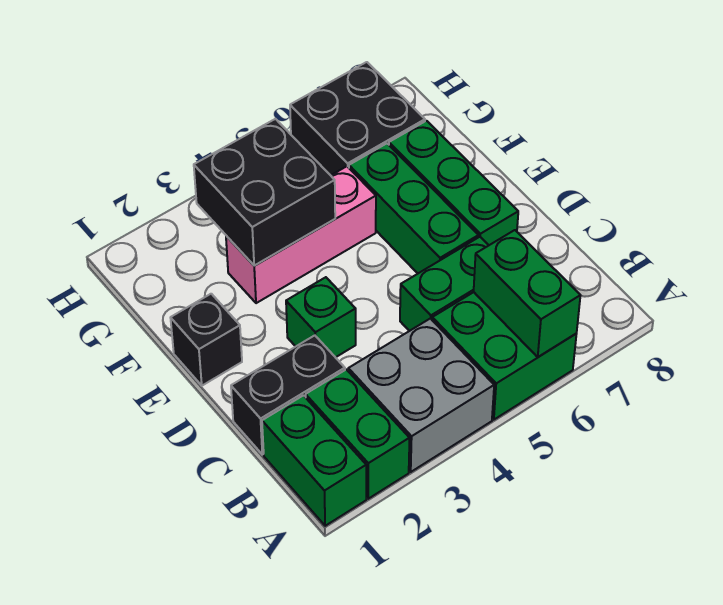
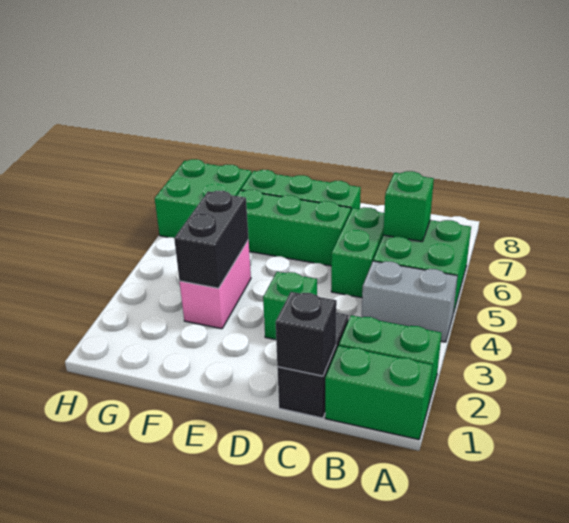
grey 2x2 brick [348,318,494,472] -> grey 1x2 brick [362,261,457,342]
green 1x2 brick [474,230,580,357] -> green 1x1 brick [383,171,434,241]
black 1x1 brick [171,294,242,386] -> black 1x1 brick moved to [276,292,337,376]
pink 1x3 brick [226,166,376,303] -> pink 1x2 brick [180,240,251,329]
black 2x2 brick [194,119,335,266] -> black 1x2 brick [174,191,248,288]
black 2x2 brick [290,62,425,175] -> green 2x2 brick [155,159,252,238]

